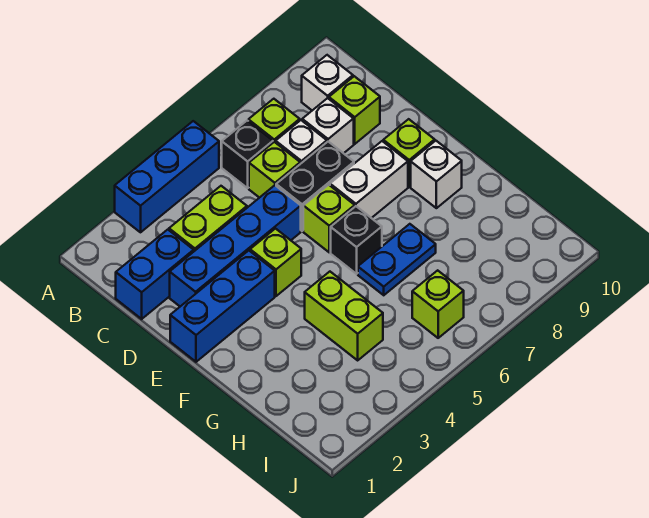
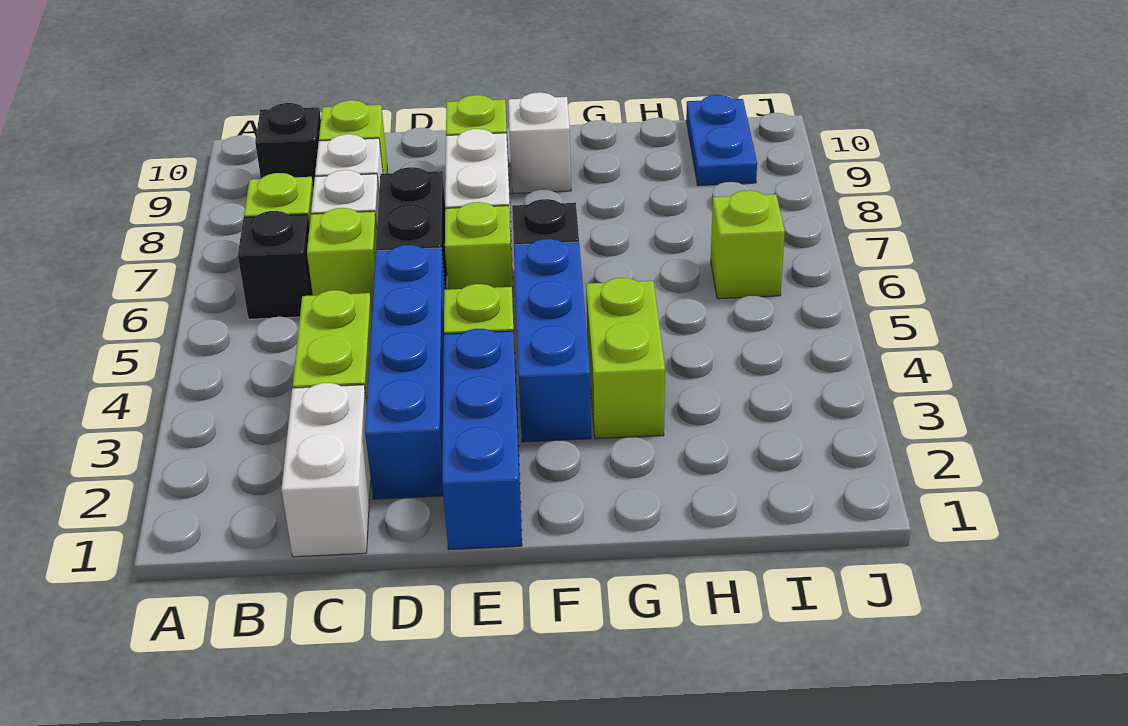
blue 1x3 brick [115,121,219,232] -> blue 1x3 brick moved to [514,239,591,442]
white 1x1 brick [302,55,353,110] -> black 1x1 brick [255,103,321,189]
blue 1x2 brick [116,230,194,319] -> white 1x2 brick [281,383,371,557]
lime 1x2 brick [305,272,383,360] -> lime 1x2 brick turned to [586,278,665,439]
blue 1x2 plate [358,224,436,295] -> blue 1x2 plate moved to [686,95,757,186]

